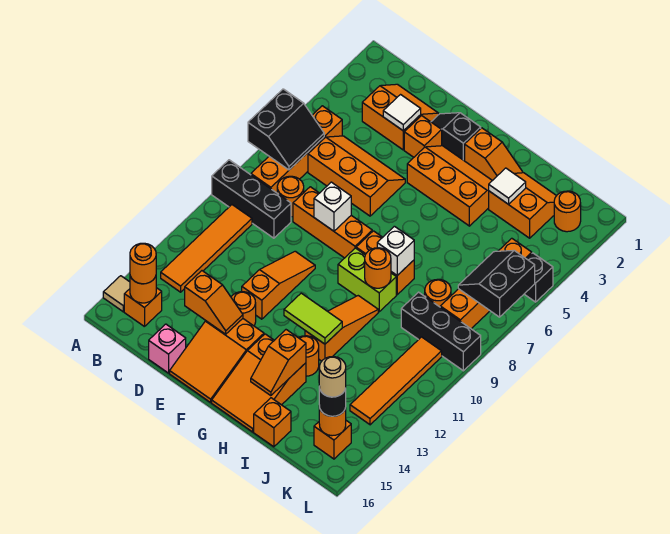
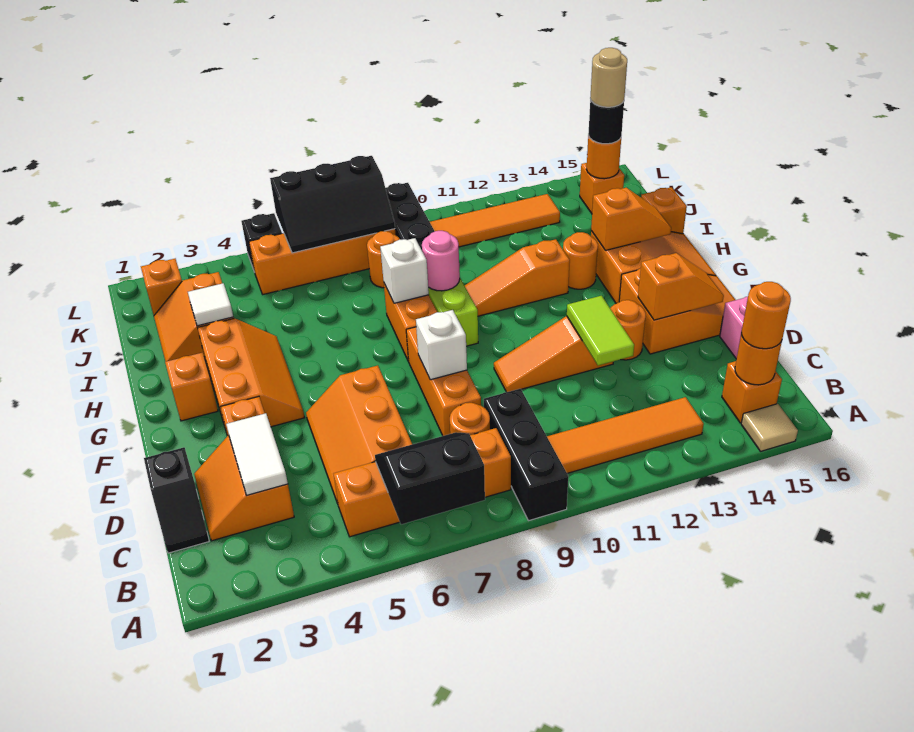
white 1x1 tile [383,95,421,131] -> white 1x2 tile [226,413,288,495]
orange 1x2 slope [185,271,243,334] -> orange 1x2 slope turned to [638,253,724,320]
black 1x2 slope [431,113,481,161] -> black 1x2 slope moved to [144,447,209,553]
orange 2x3 slope [407,146,492,226] -> orange 2x3 slope turned to [198,318,305,433]
lime 1x2 tile [284,293,342,344] -> lime 1x2 tile moved to [567,296,634,365]
orange 1x1 round brick [365,248,391,288] -> pink 1x1 round brick [422,231,460,291]
orange 1x1 round brick [554,191,581,232] -> orange 1x1 brick [141,259,182,315]
black 2x2 slope [458,250,535,317] -> black 2x3 slope [270,156,395,253]

